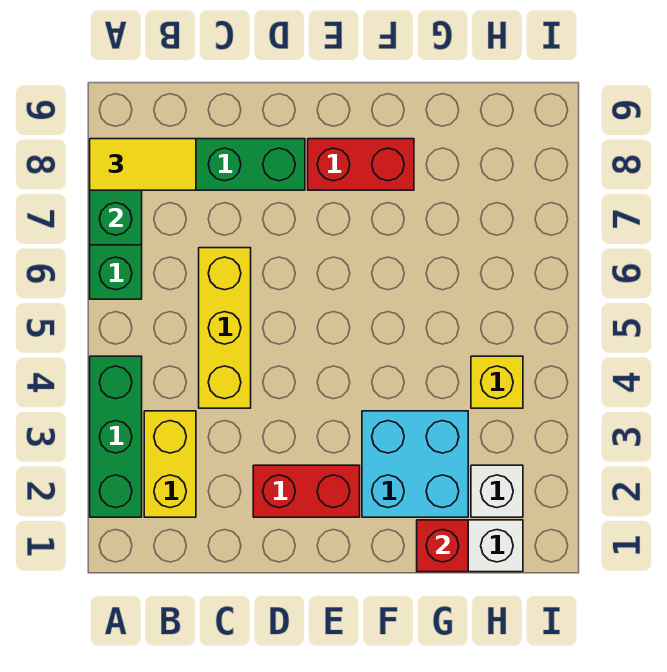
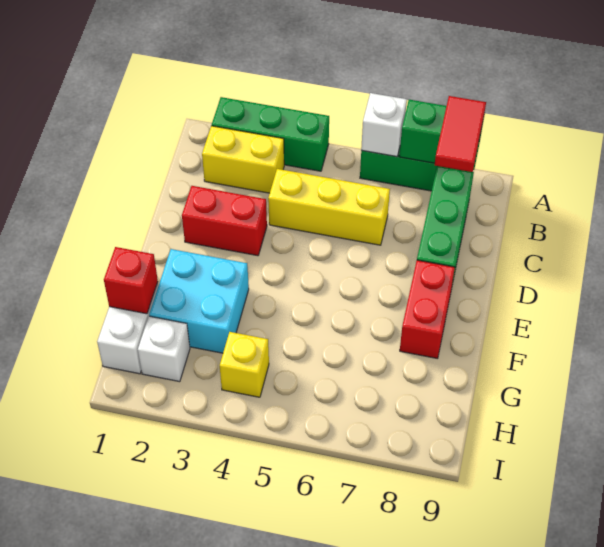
none -> white 1x1 brick [361,93,407,157]
yellow 1x2 tile [90,139,196,190] -> red 1x2 tile [435,96,486,172]
red 1x2 brick [253,465,360,517] -> red 1x2 brick turned to [182,186,267,256]

